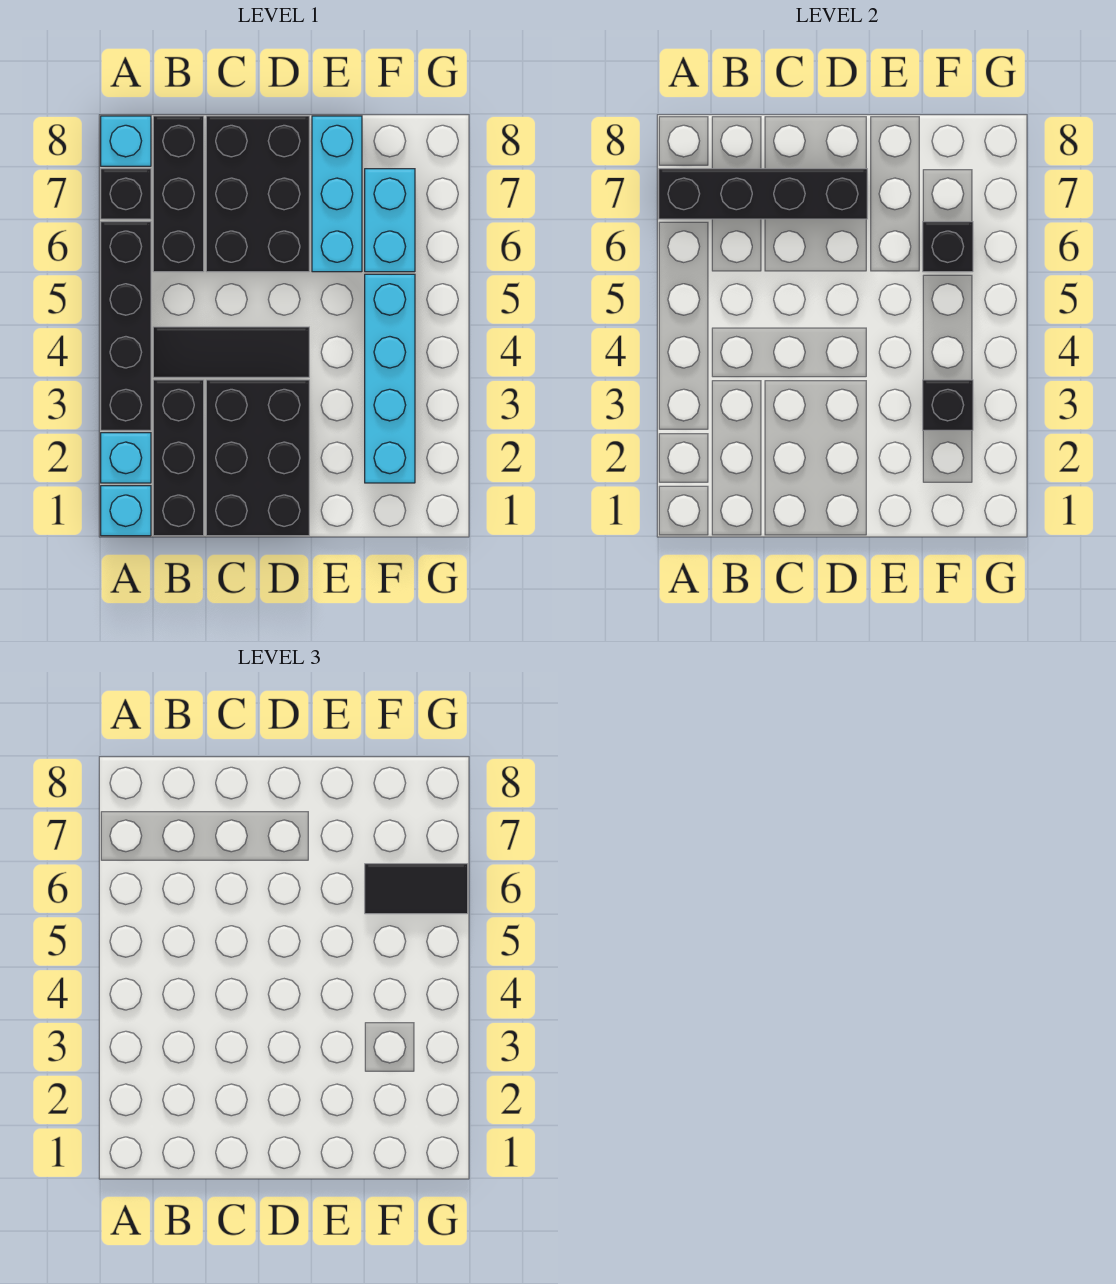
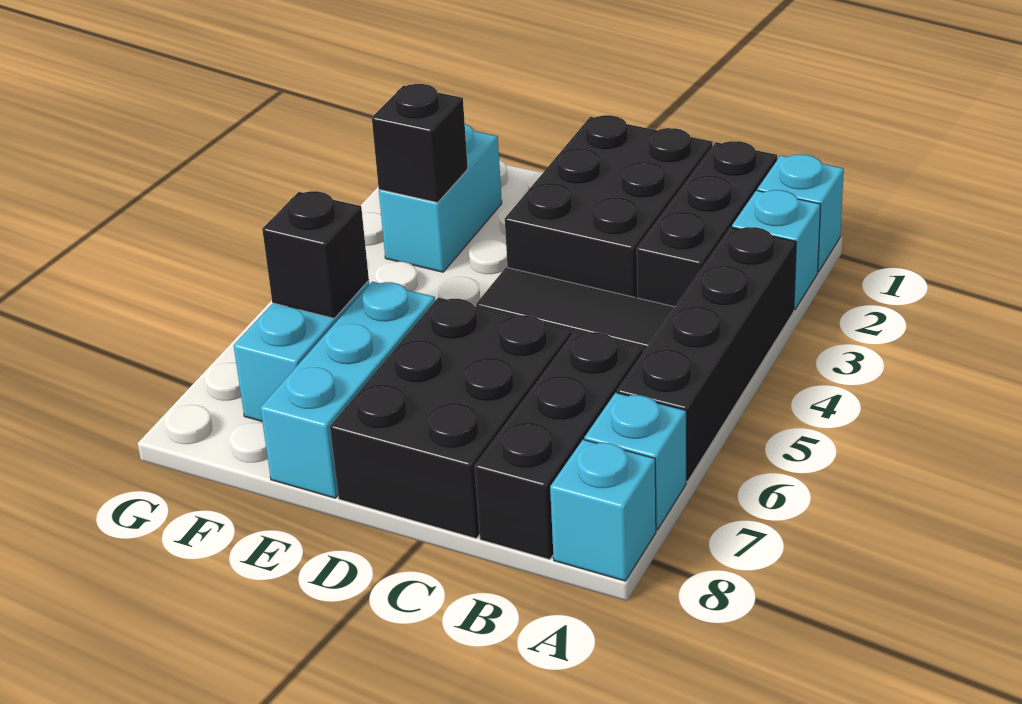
black 1x1 brick [101,169,151,219] -> cyan 1x1 brick [584,393,686,530]
black 1x4 brick [659,169,867,219] -> none
cyan 1x4 brick [365,274,415,483] -> cyan 1x2 brick [379,124,502,272]
black 1x2 tile [365,864,468,914] -> none

